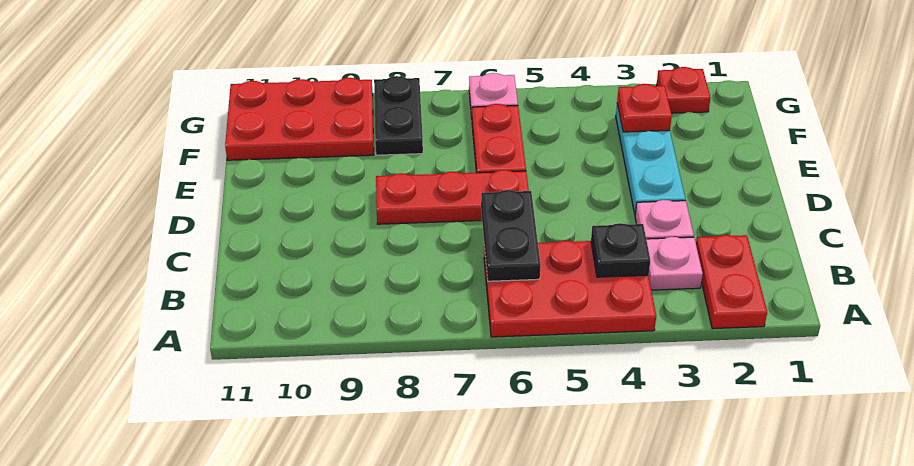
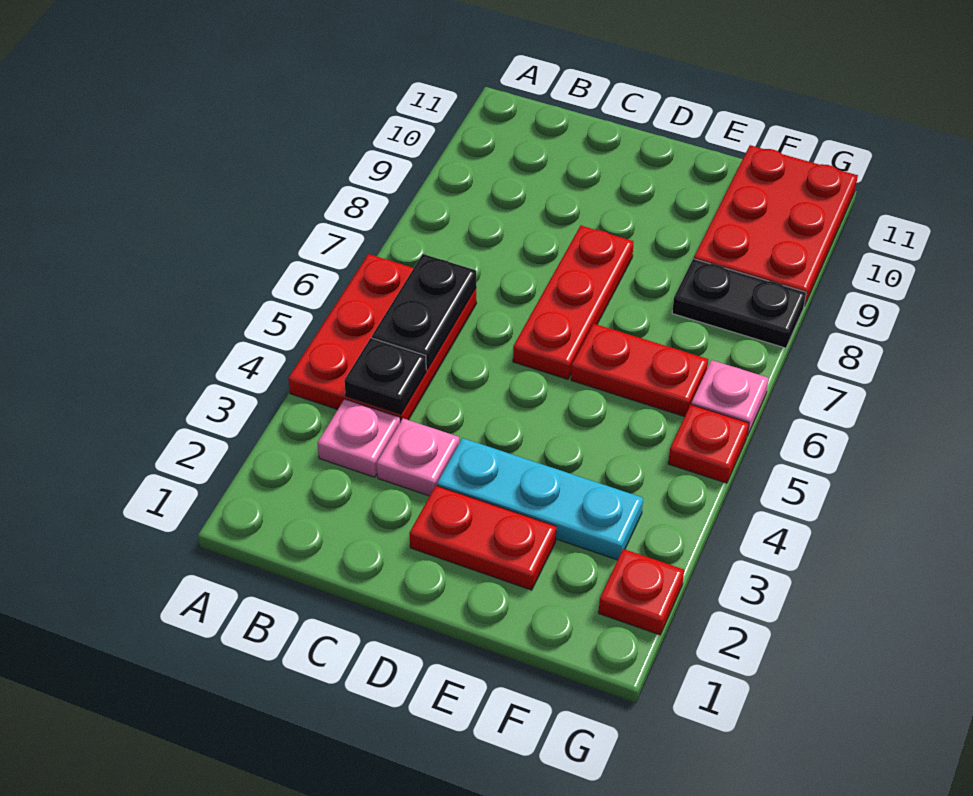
red 1x2 plate [696,235,767,329] -> red 1x2 plate moved to [410,486,556,590]
black 1x2 plate [481,190,541,281] -> black 1x2 plate turned to [372,254,476,370]
red 1x1 plate [617,84,672,132] -> red 1x1 plate moved to [668,405,749,483]

